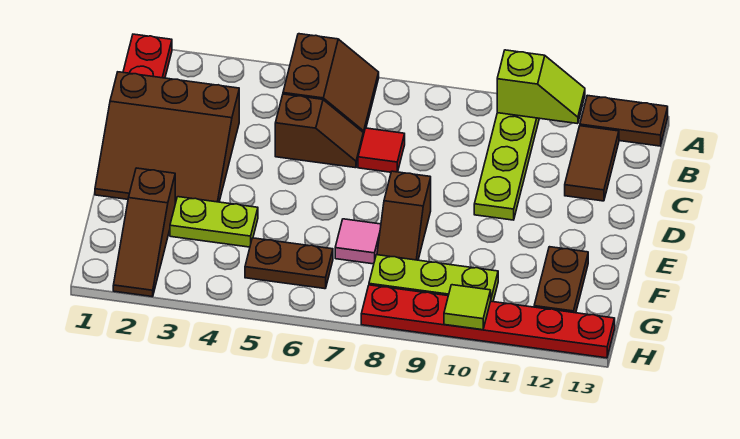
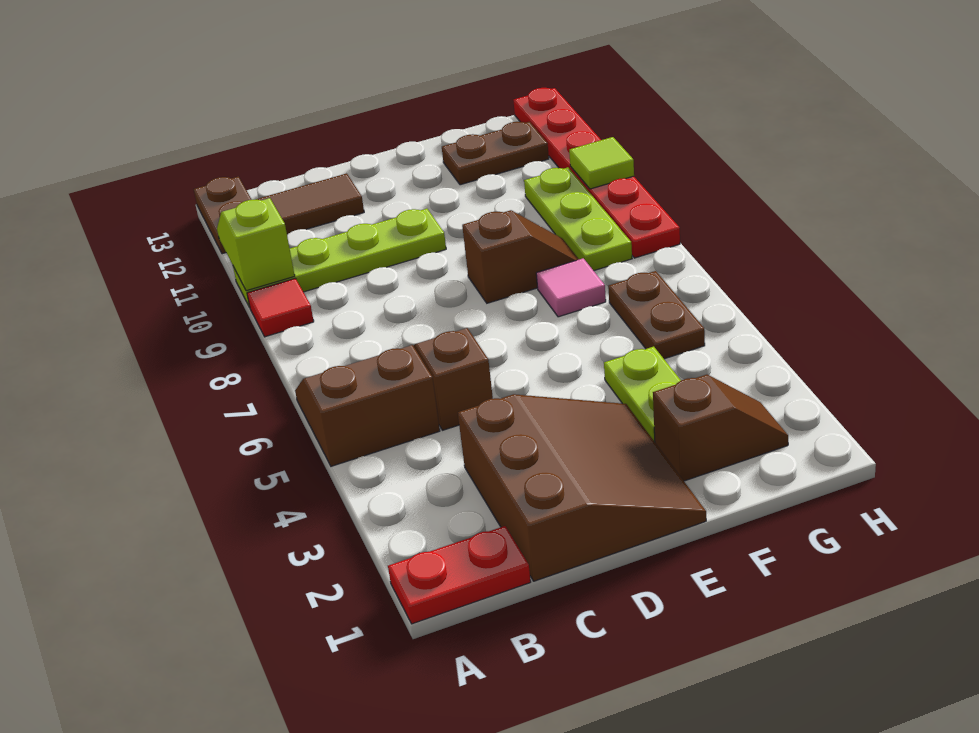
red 1x1 tile [358,128,405,172] -> red 1x1 tile moved to [247,278,314,337]
brown 1x3 slope [113,168,175,297] -> brown 1x2 slope [653,375,788,481]

